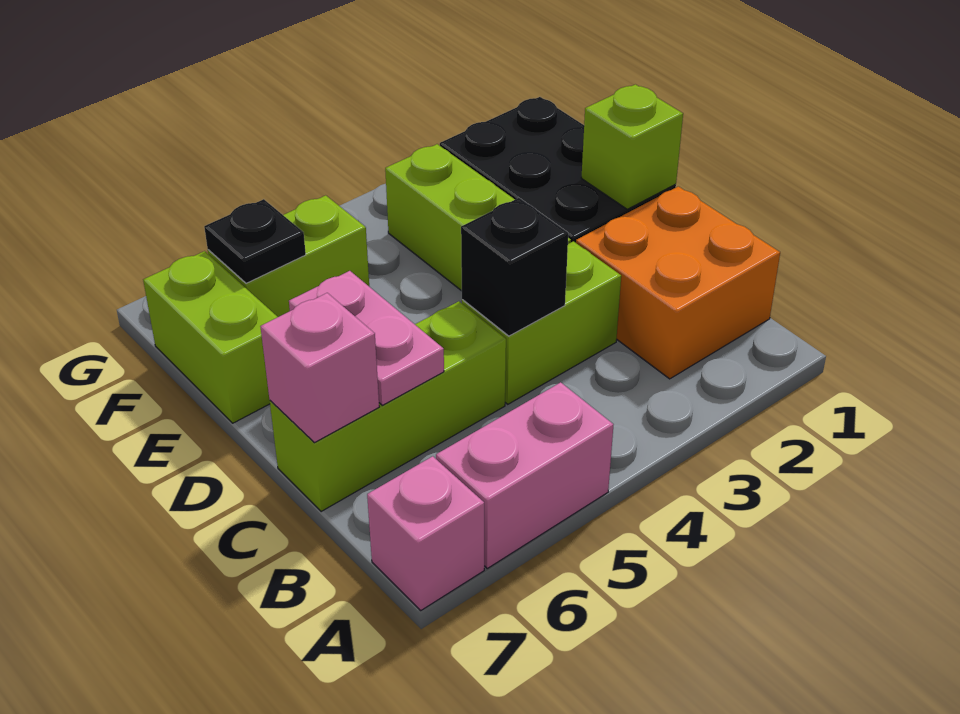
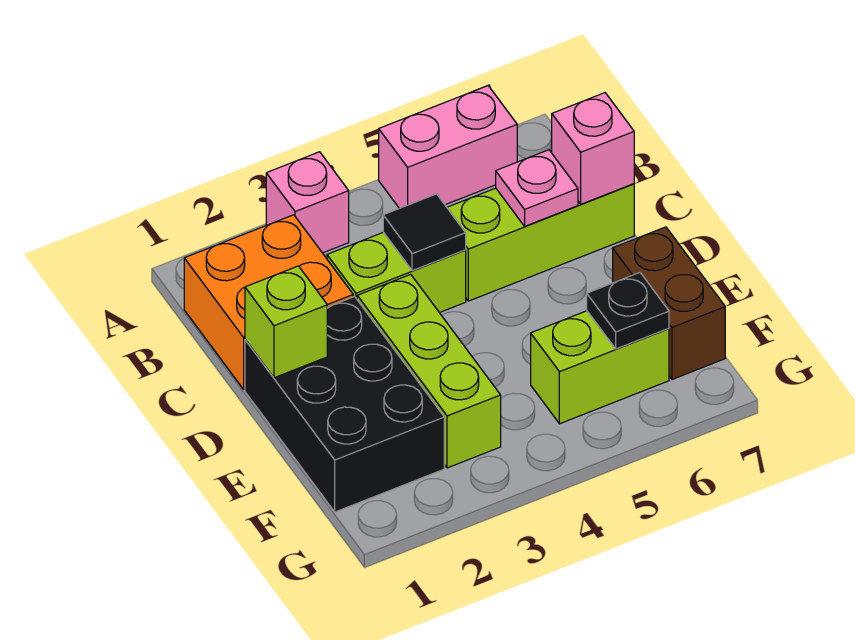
pink 1x1 brick [367,456,484,610] -> pink 1x1 brick moved to [266,152,349,253]
black 1x1 brick [461,198,568,336] -> black 1x1 tile [383,194,466,271]
pink 1x2 plate [289,271,444,405] -> pink 1x1 plate [496,150,578,226]
lime 1x2 brick [143,251,277,423] -> brown 1x2 brick [613,227,725,379]

